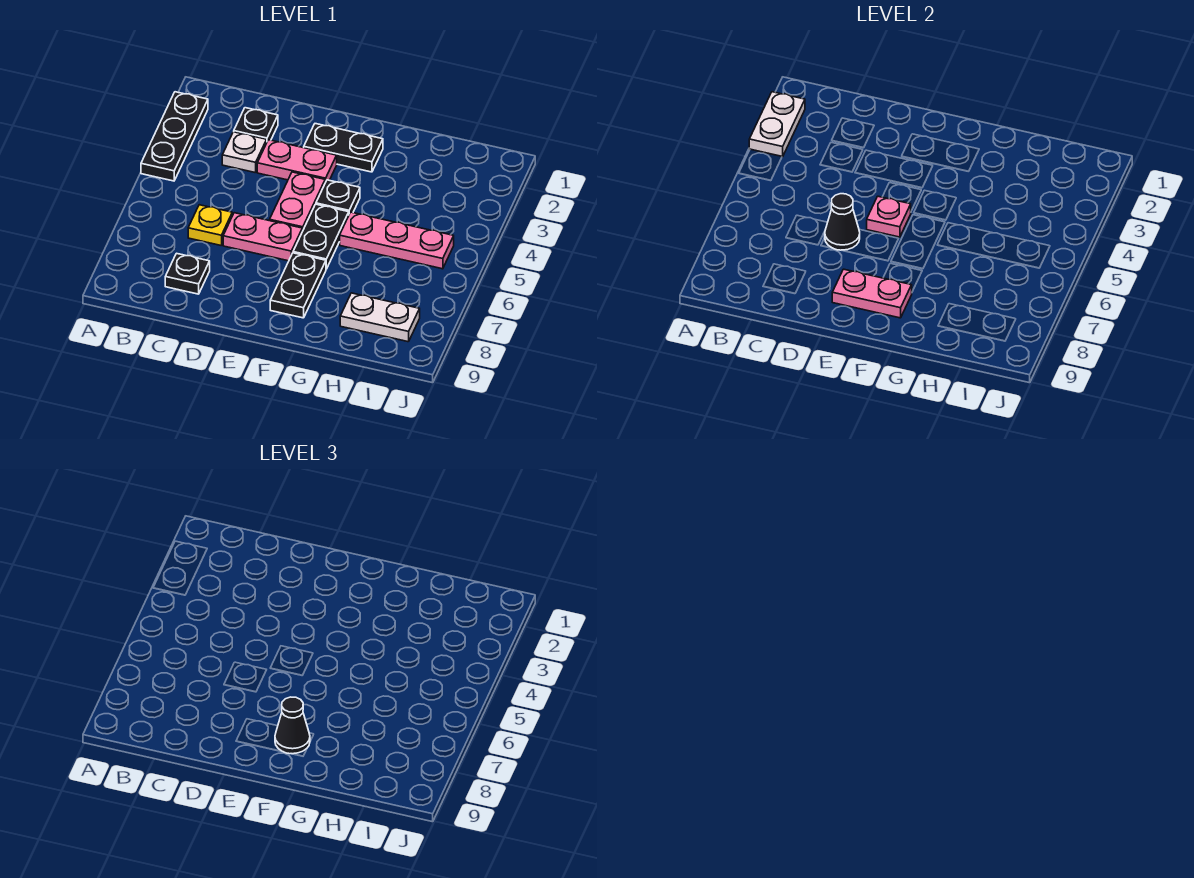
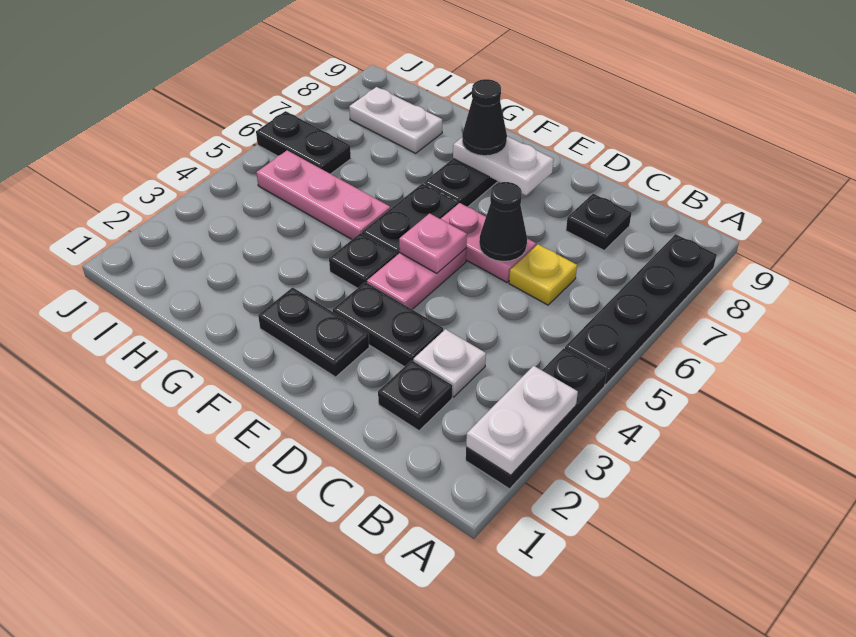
none -> black 1x4 plate [565,234,717,385]
pink 1x2 plate [257,140,337,183] -> black 1x2 plate [333,282,443,367]
pink 1x2 plate [832,269,912,318] -> white 1x2 plate [453,136,553,195]
none -> black 1x2 plate [256,111,351,174]

